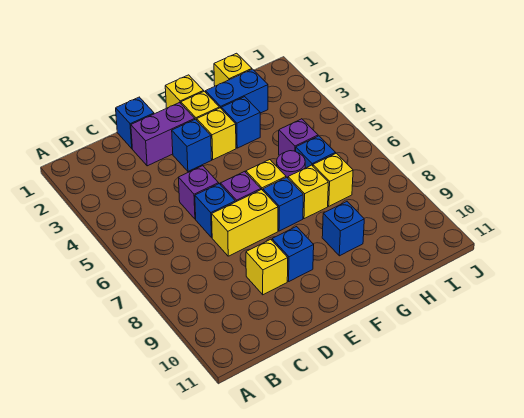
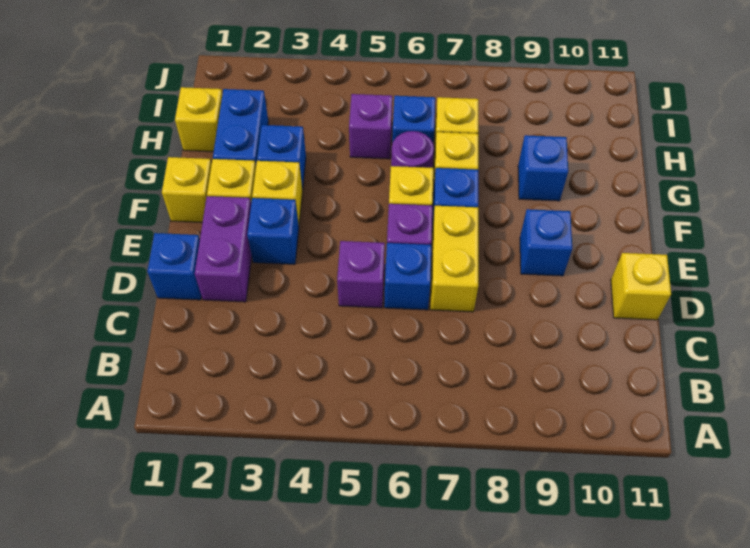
yellow 1x1 brick [246,239,288,295] -> yellow 1x1 brick moved to [611,253,671,320]

